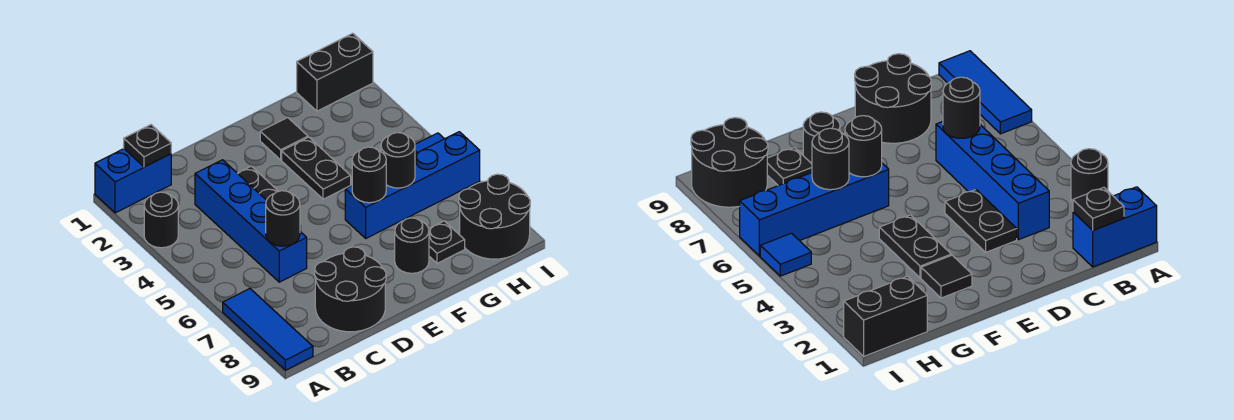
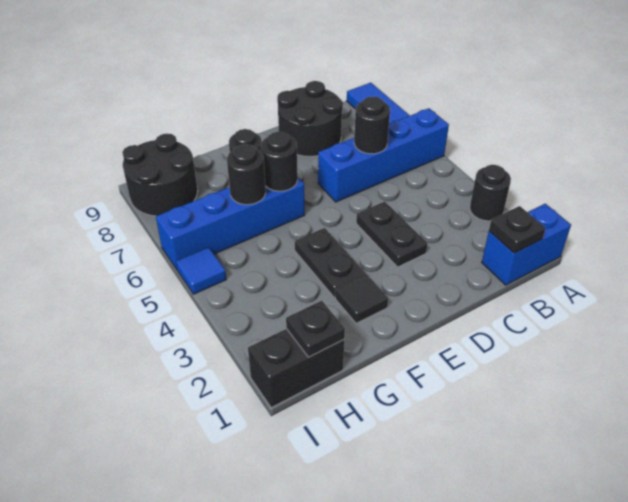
blue 1x4 brick [195,160,307,282] -> blue 1x4 brick turned to [318,108,449,202]
black 1x1 plate [429,221,465,263] -> black 1x1 plate moved to [286,301,345,357]

